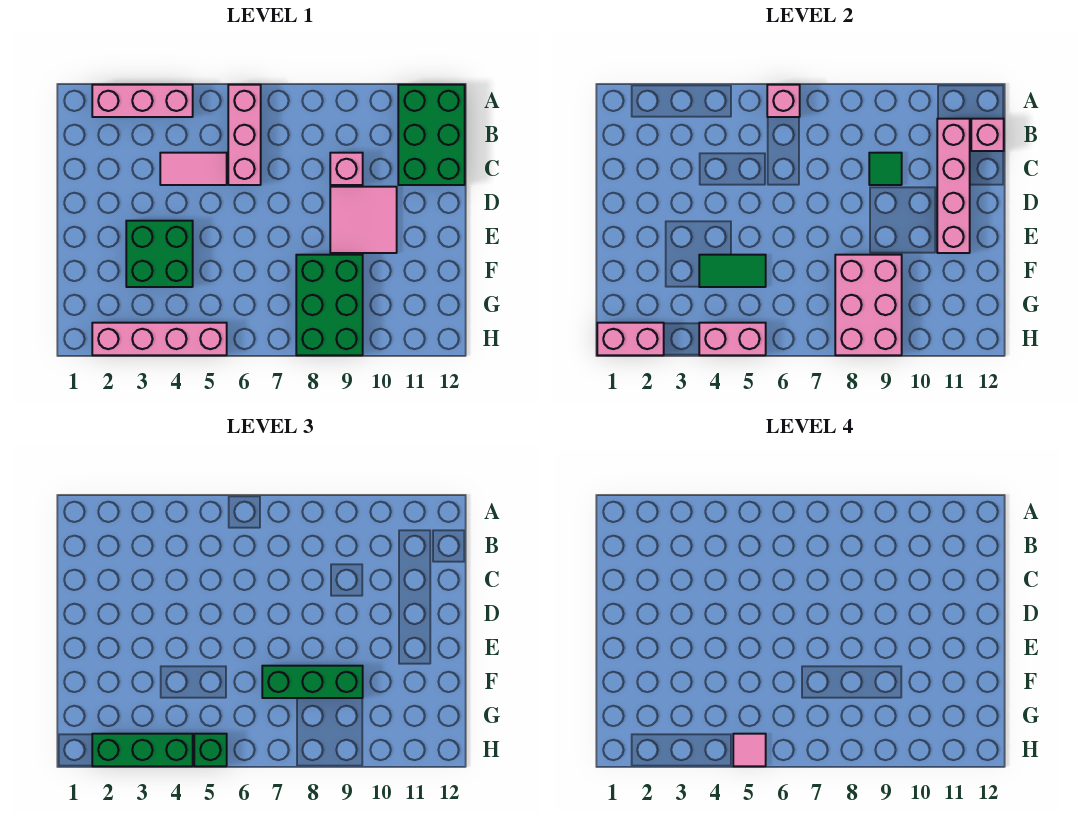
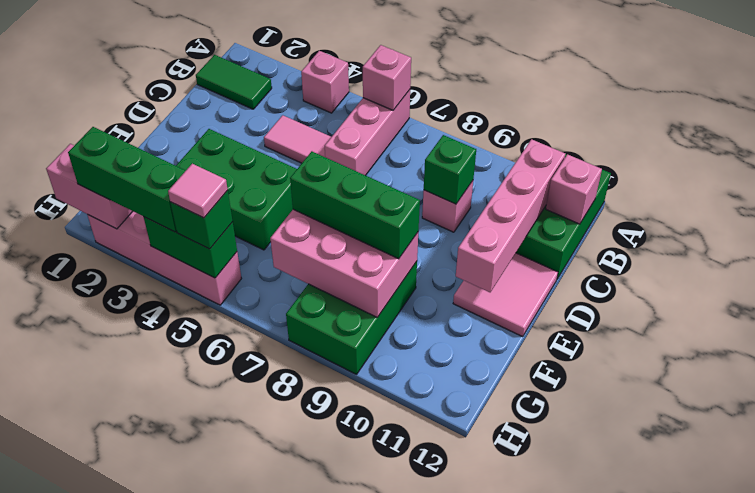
pink 1x3 brick [92,85,193,117] -> pink 1x1 brick [301,51,349,113]
green 1x1 tile [869,153,902,185] -> green 1x1 brick [424,135,476,204]
pink 2x2 tile [330,187,397,253] -> pink 2x2 tile moved to [453,253,558,337]
green 2x2 brick [126,221,193,287] -> green 2x3 brick [176,129,297,250]
green 1x2 tile [699,255,766,287] -> green 1x2 tile moved to [196,55,272,109]
pink 2x3 brick [835,255,902,355] -> pink 2x3 brick turned to [270,209,418,317]
pink 1x2 brick [699,323,766,355] -> green 1x2 brick [144,217,237,278]

